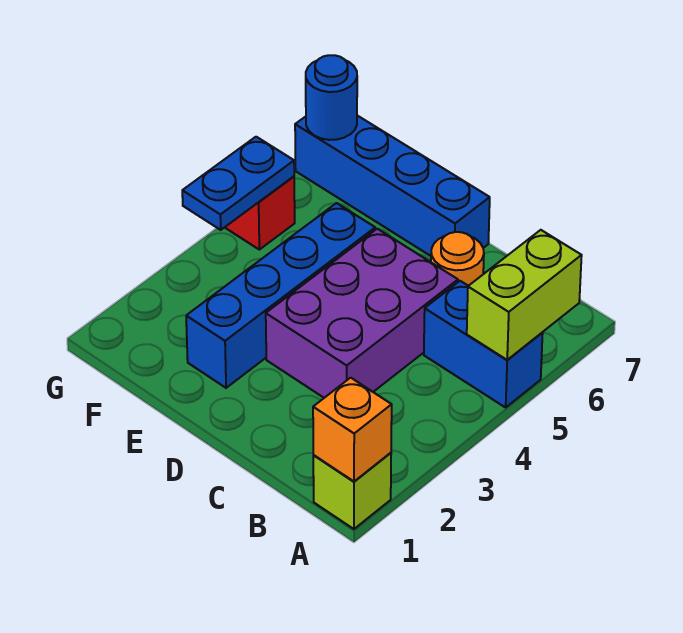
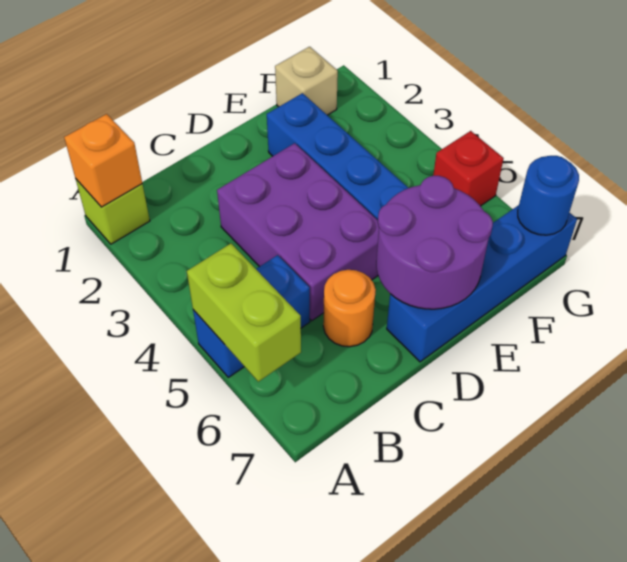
none -> purple 2x2 round brick [376,176,493,309]
none -> tan 1x1 brick [275,47,338,115]
blue 1x2 plate [182,137,294,230] -> none

